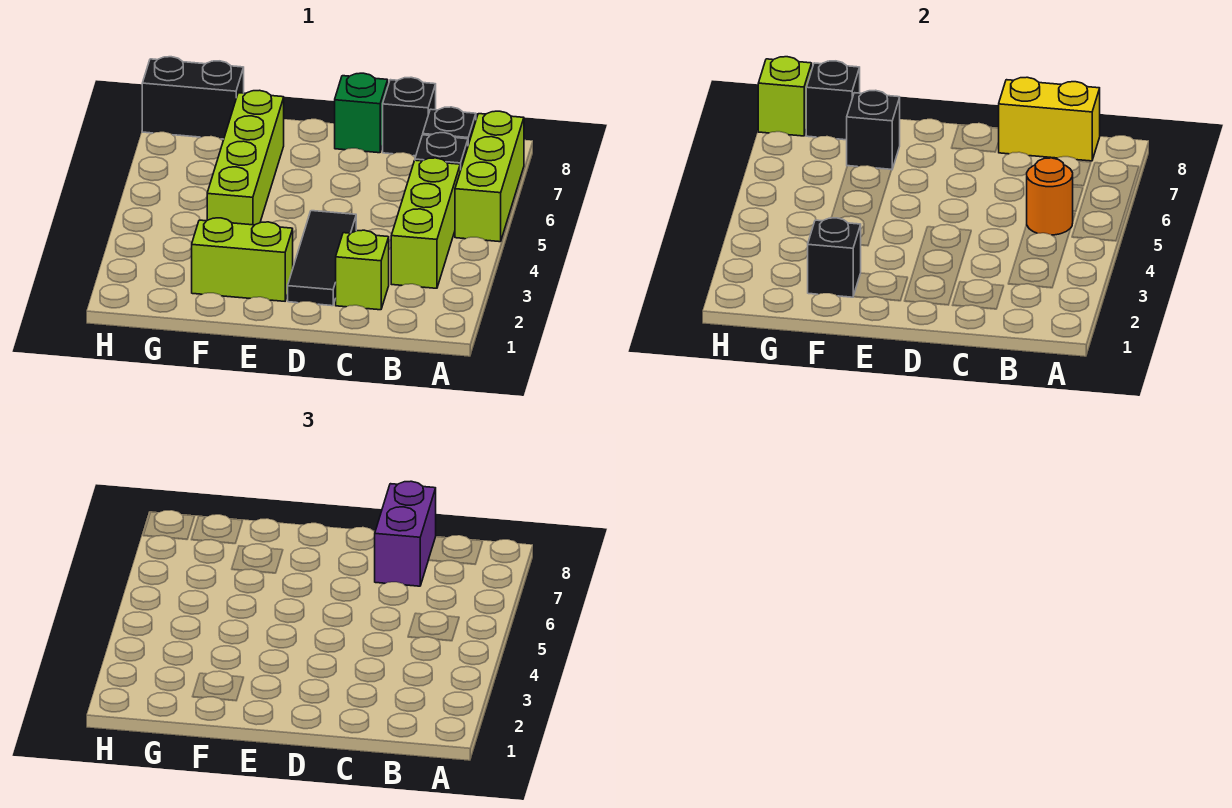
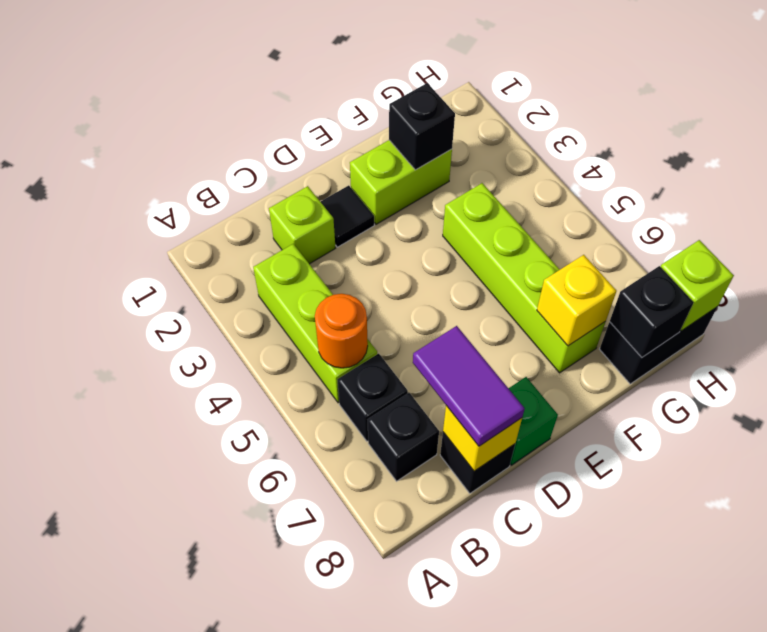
lime 1x3 brick [455,111,524,242] -> none
yellow 1x2 brick [999,77,1100,161] -> yellow 1x1 brick [443,406,522,471]
purple 1x2 brick [375,481,436,586] -> purple 1x2 tile [413,326,525,446]
black 1x3 tile [288,211,356,306] -> black 1x1 tile [321,185,374,247]
black 1x1 brick [847,90,900,170] -> yellow 1x1 brick [537,255,616,346]

